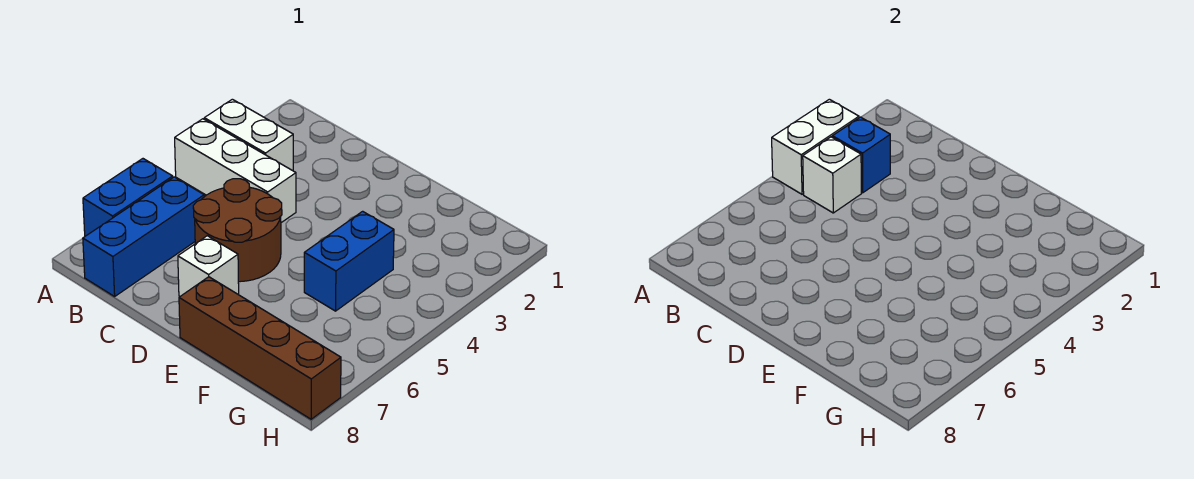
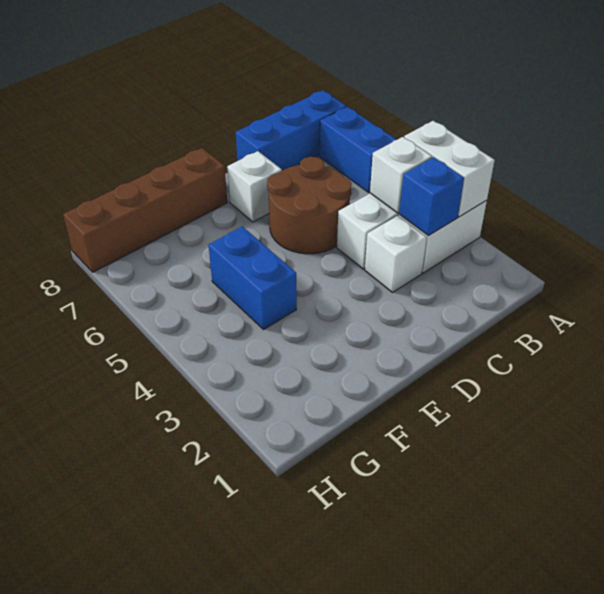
blue 1x3 brick [83,177,204,296] -> blue 1x3 brick turned to [236,90,346,171]
none -> white 1x1 brick [365,216,427,292]

